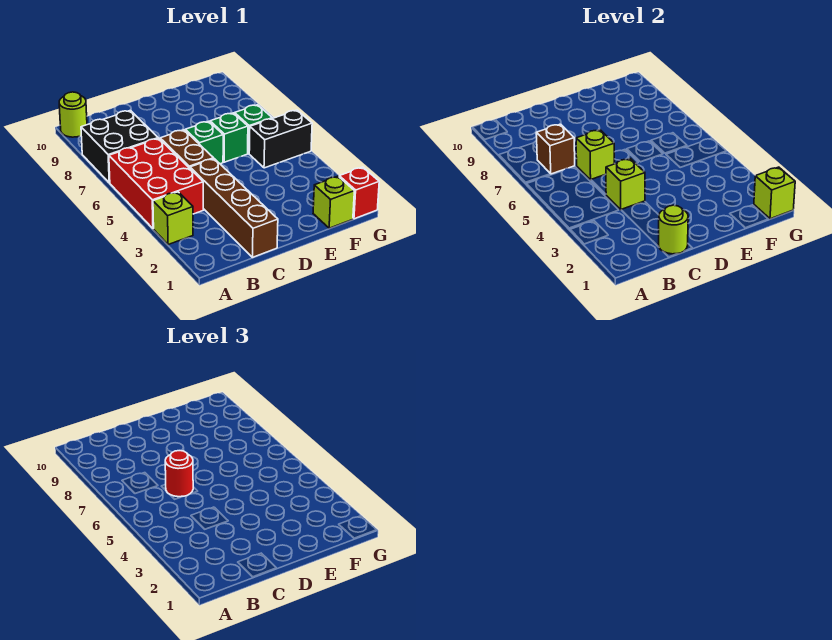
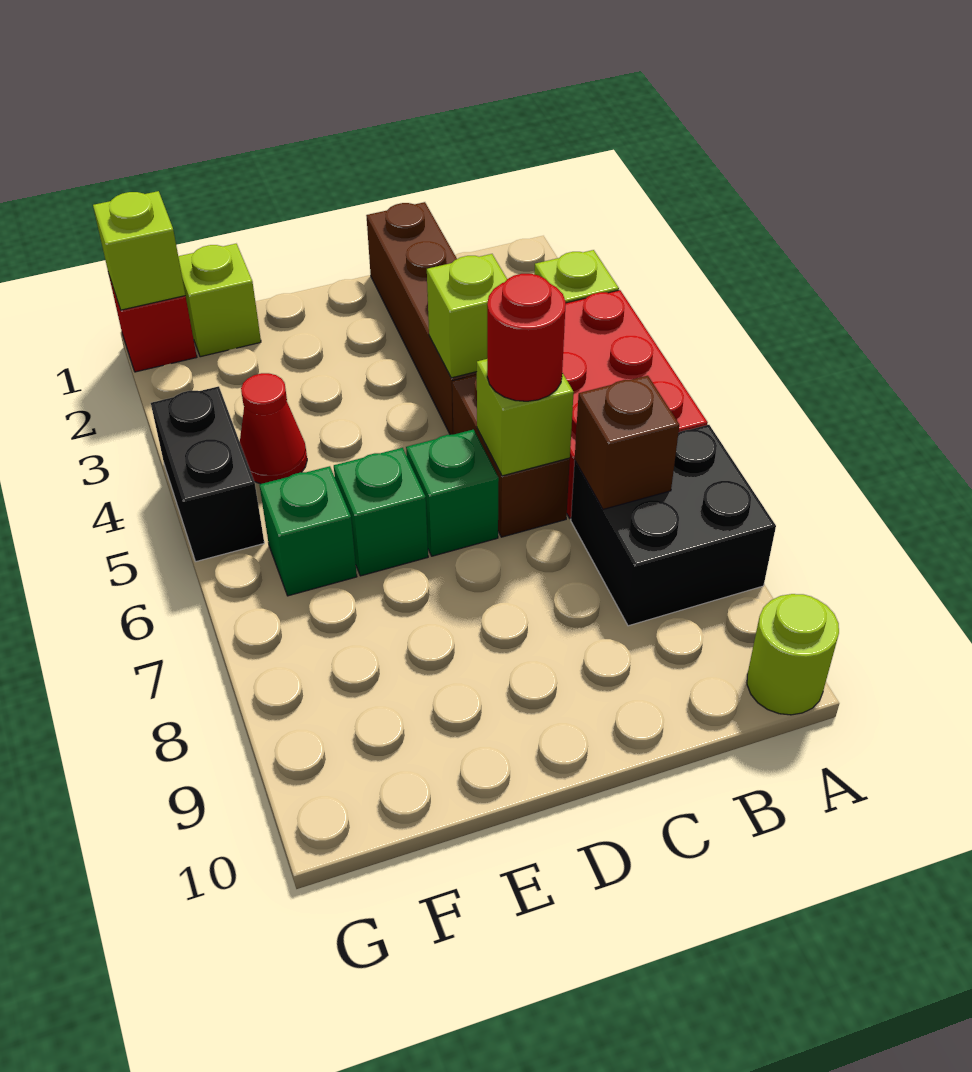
lime 1x1 round brick [659,205,688,254] -> none
none -> red 1x1 cone [240,373,307,484]
black 1x2 brick [249,110,312,168] -> black 1x2 brick turned to [151,386,264,561]

